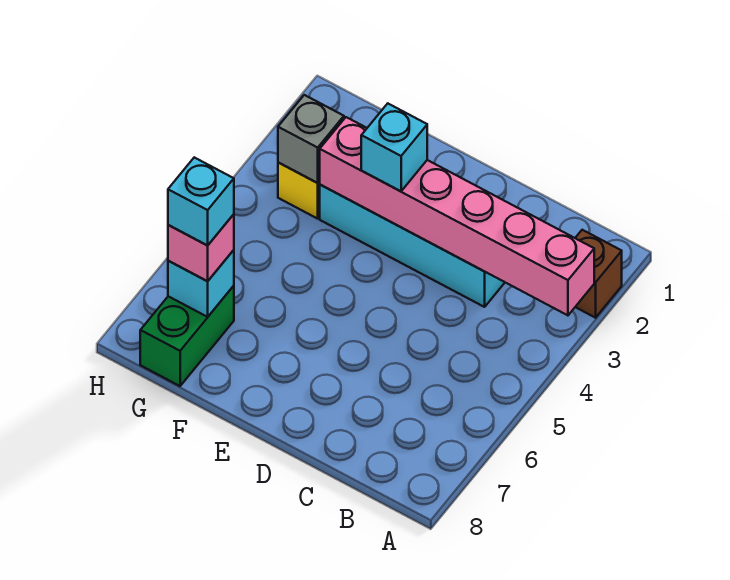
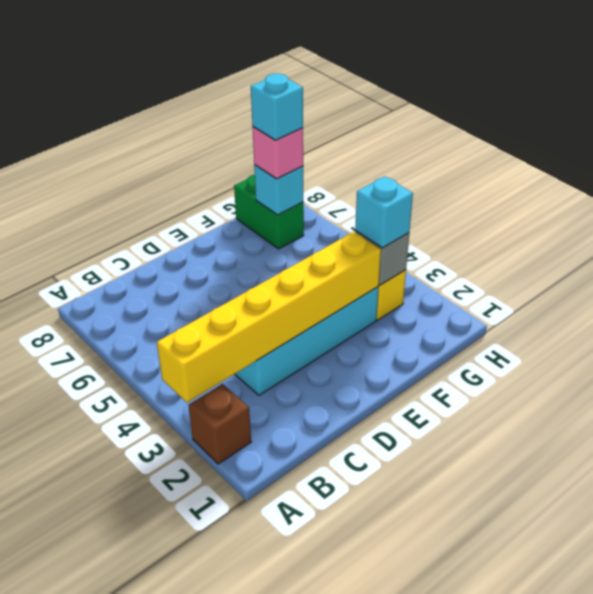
pink 1x6 brick [320,117,594,315] -> yellow 1x6 brick [157,232,381,403]
cyan 1x1 brick [361,104,427,191] -> cyan 1x1 brick moved to [355,177,413,248]

